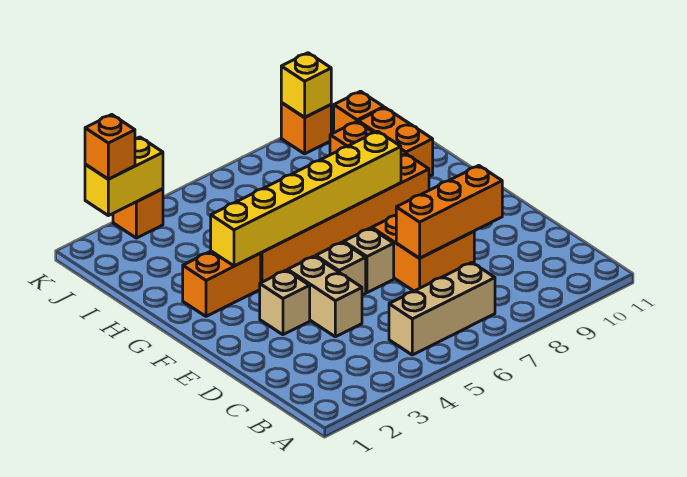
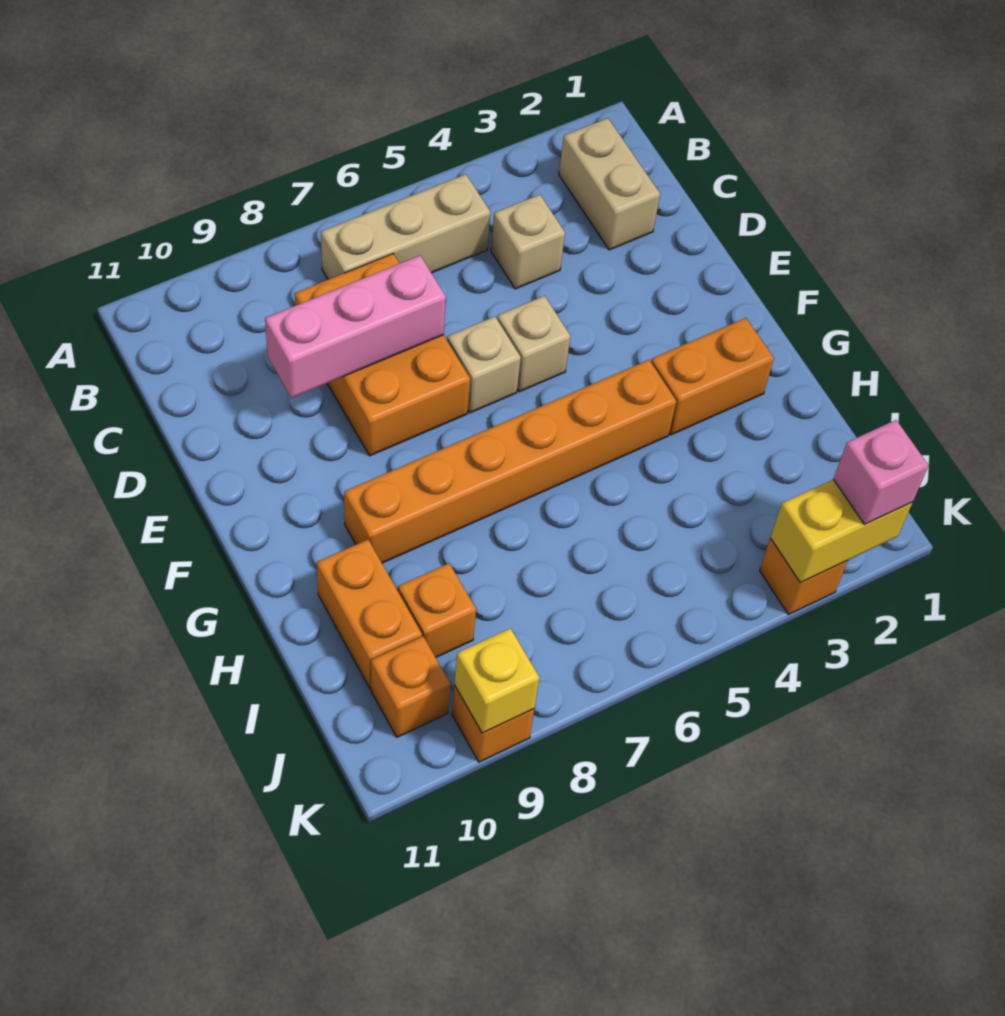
tan 1x2 brick [288,256,362,337] -> tan 1x2 brick moved to [559,118,660,250]
orange 2x2 brick [372,216,474,291] -> orange 2x3 brick [295,254,470,456]
orange 1x3 brick [396,166,502,258] -> pink 1x3 brick [265,256,446,398]
tan 1x1 brick [260,270,310,335] -> tan 1x1 brick moved to [491,195,565,289]
yellow 1x6 brick [211,131,401,266] -> none
orange 1x1 brick [85,115,135,179] -> pink 1x1 brick [833,420,929,524]

